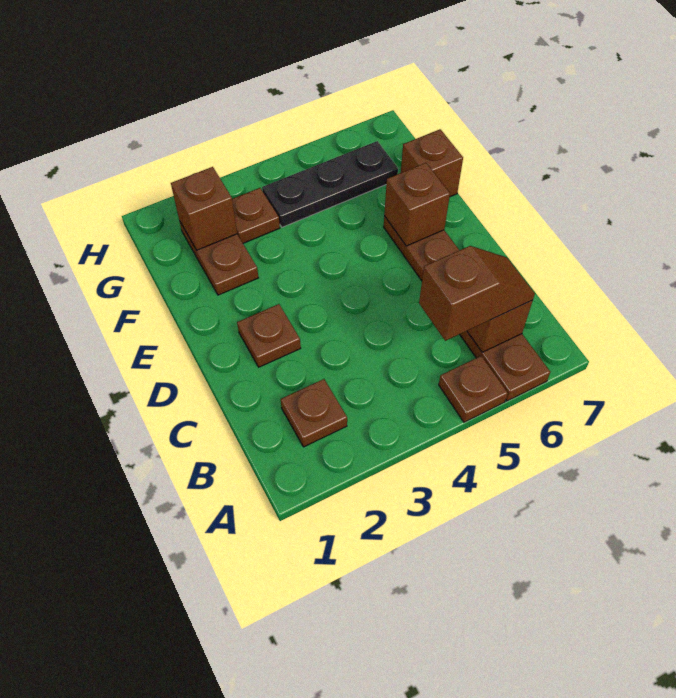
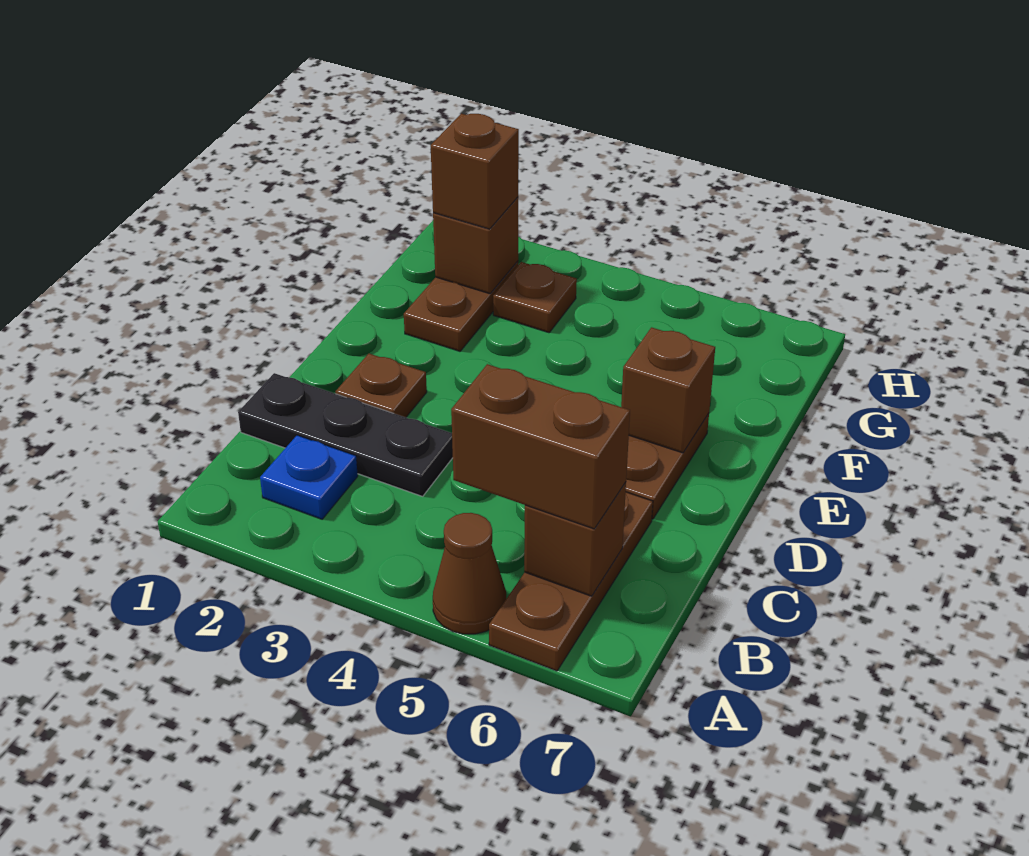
brown 1x1 plate [439,356,508,422] -> brown 1x1 cone [433,513,506,634]
brown 1x1 plate [281,379,347,447] -> blue 1x1 plate [260,435,358,519]
brown 1x2 slope [419,246,535,341] -> brown 1x2 brick [451,364,630,529]
brown 1x1 brick [401,129,463,197] -> brown 1x1 brick moved to [431,114,519,229]
black 1x3 plate [262,141,398,227] -> black 1x3 plate moved to [238,373,453,496]

